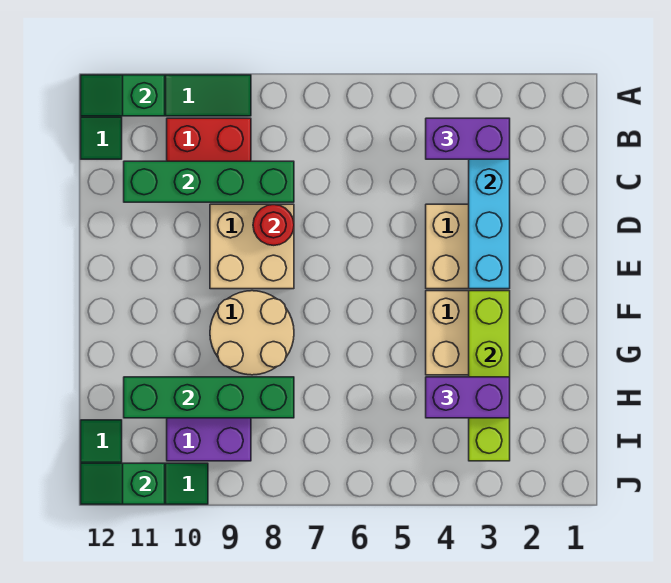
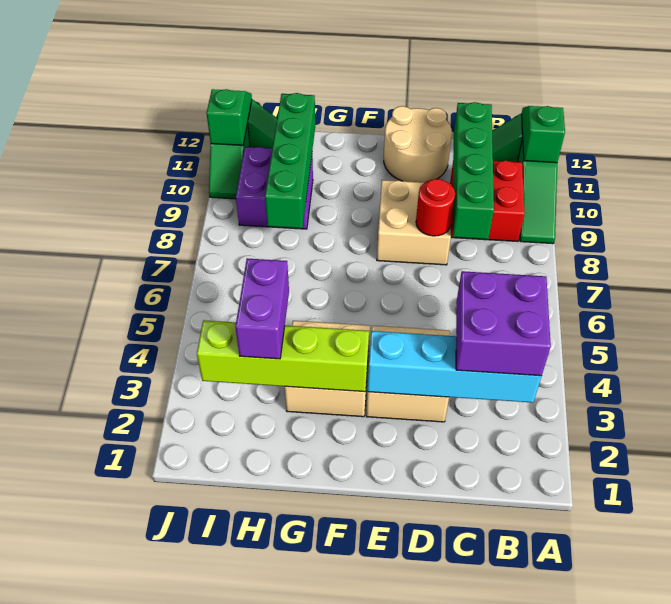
purple 1x2 brick [426,118,510,159] -> purple 2x2 brick [456,271,551,376]
tan 2x2 round brick [210,291,294,375] -> tan 2x2 round brick moved to [384,106,452,182]

